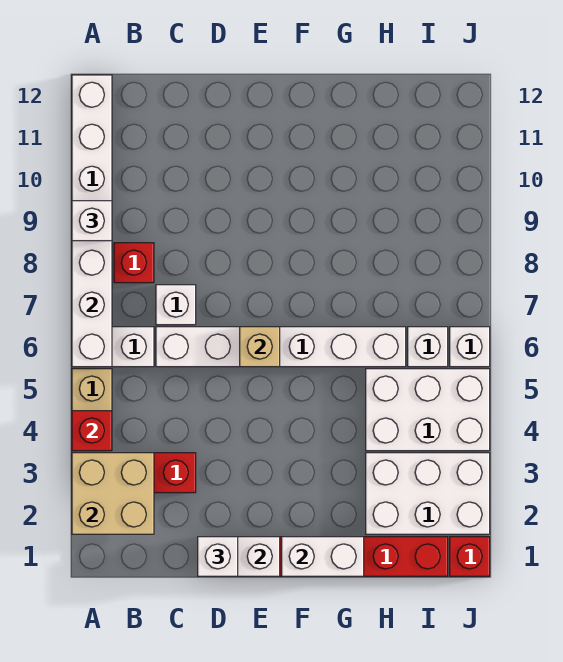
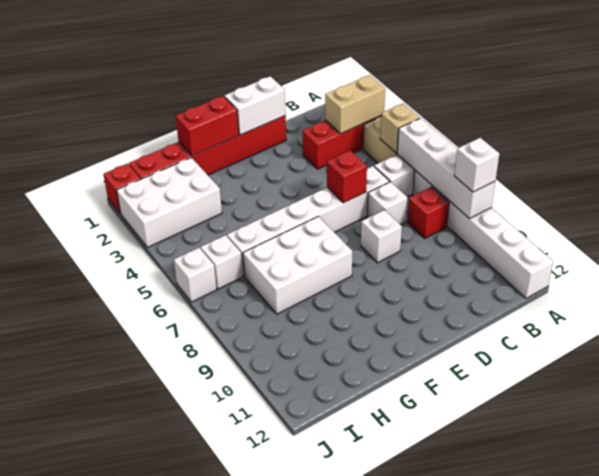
tan 2x2 brick [72,453,154,534] -> tan 1x2 brick [325,75,385,134]
red 1x1 brick [72,411,112,451] -> red 1x1 brick moved to [327,150,367,203]
white 1x1 brick [198,537,238,576] -> white 1x1 brick moved to [361,210,402,263]
tan 1x1 brick [240,327,280,367] -> tan 1x1 brick moved to [380,104,420,153]
white 1x2 brick [282,537,364,576] -> red 1x2 brick [176,96,239,156]
white 2x3 brick [366,369,490,451] -> white 2x3 brick moved to [243,216,352,314]

